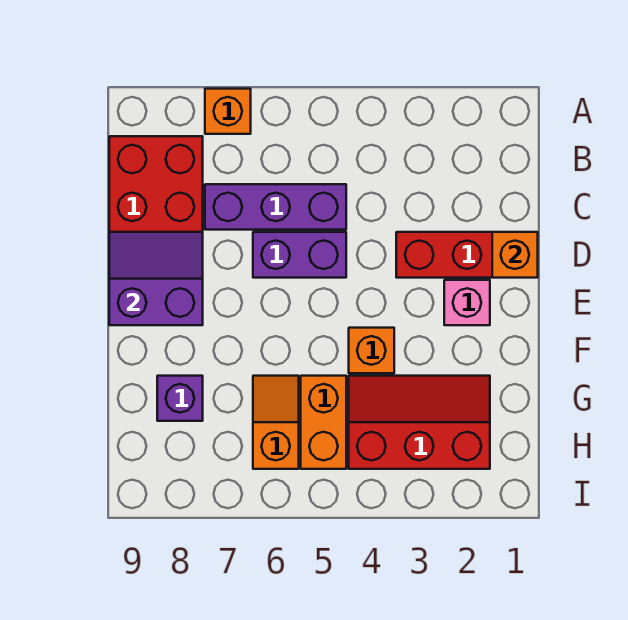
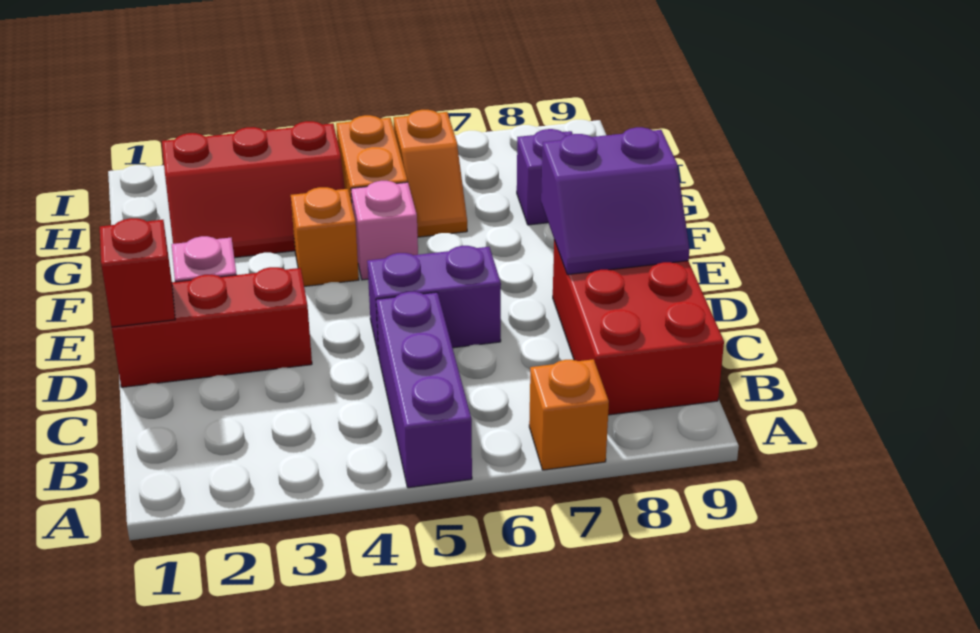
purple 1x3 brick [205,184,346,230] -> purple 1x3 brick turned to [376,292,472,488]
orange 1x1 brick [492,232,538,278] -> red 1x1 brick [100,218,175,327]
none -> pink 1x1 brick [351,181,418,280]

